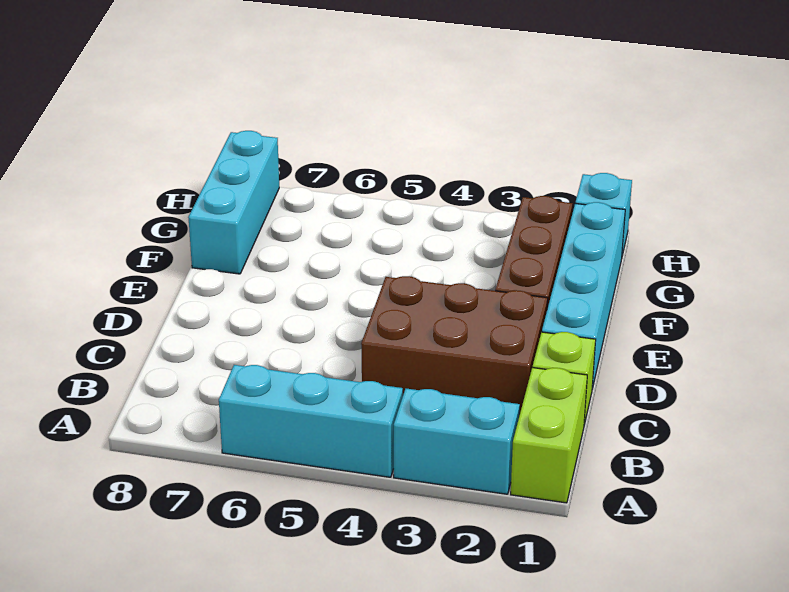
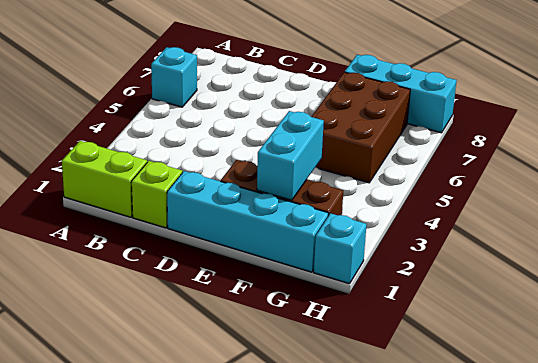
cyan 1x2 brick [394,389,520,494] -> cyan 1x2 brick moved to [257,111,324,200]
cyan 1x3 brick [219,365,403,477] -> cyan 1x1 brick [151,47,197,107]
brown 2x3 brick [361,276,548,416] -> brown 2x3 brick moved to [311,72,410,183]

